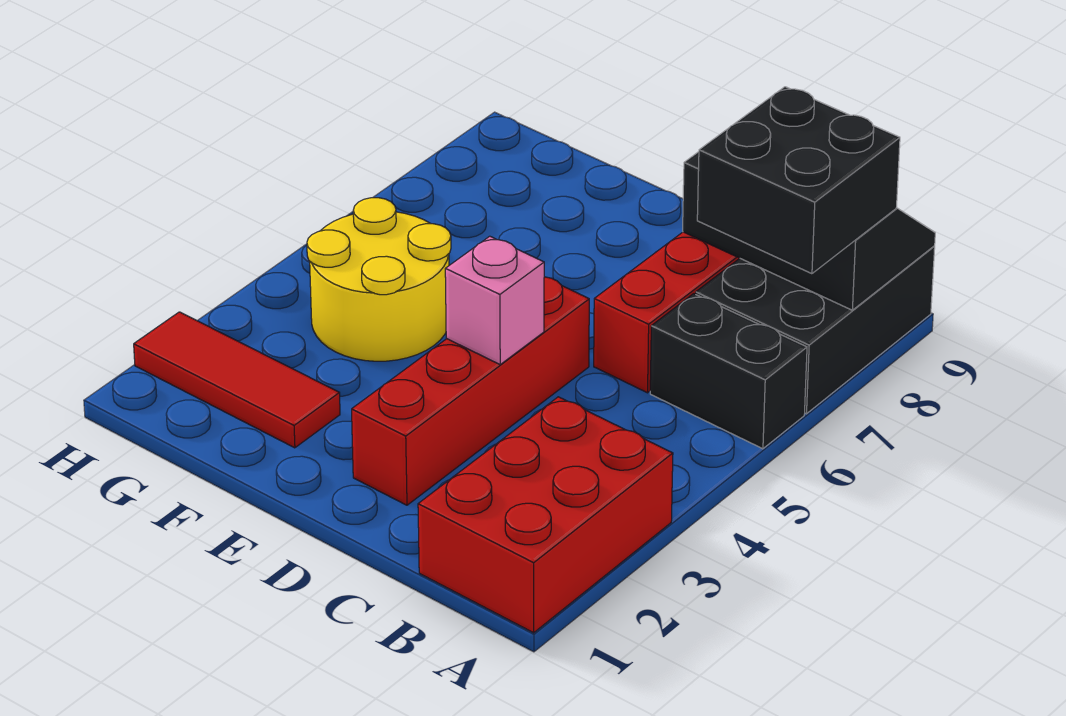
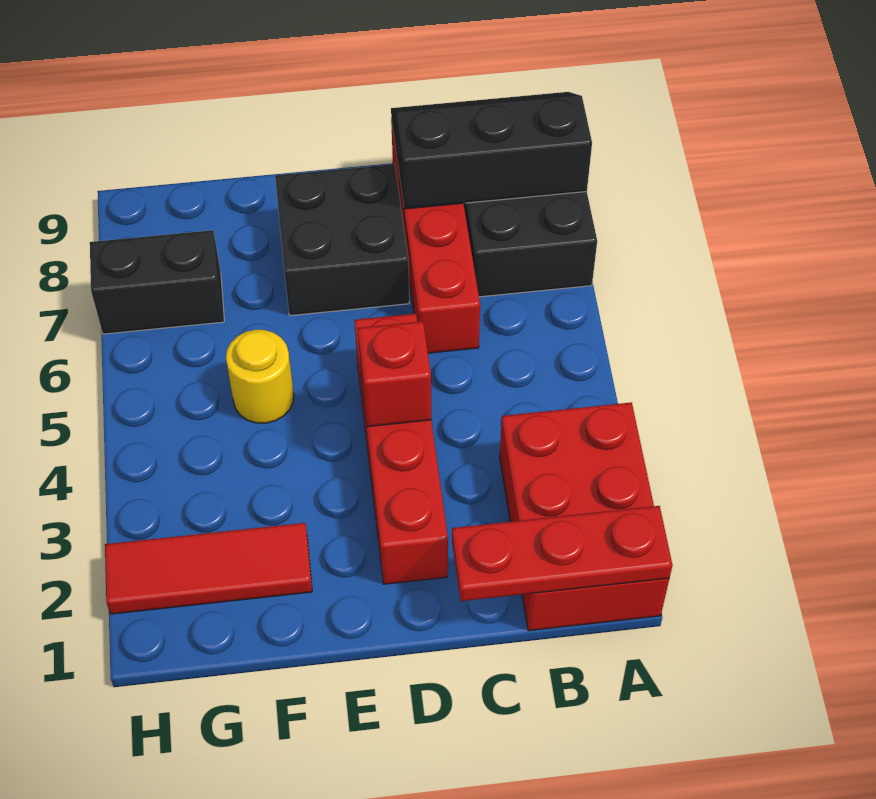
none -> red 1x3 plate [452,506,672,601]
black 1x2 brick [650,294,807,449] -> black 1x2 brick moved to [90,230,224,334]
black 2x2 brick [697,87,900,274] -> black 2x2 brick moved to [275,164,409,316]
pink 1x1 brick [445,236,544,364] -> red 1x1 brick [358,321,431,427]
yellow 2x2 round brick [307,198,451,361] -> yellow 1x1 round brick [226,330,294,423]

